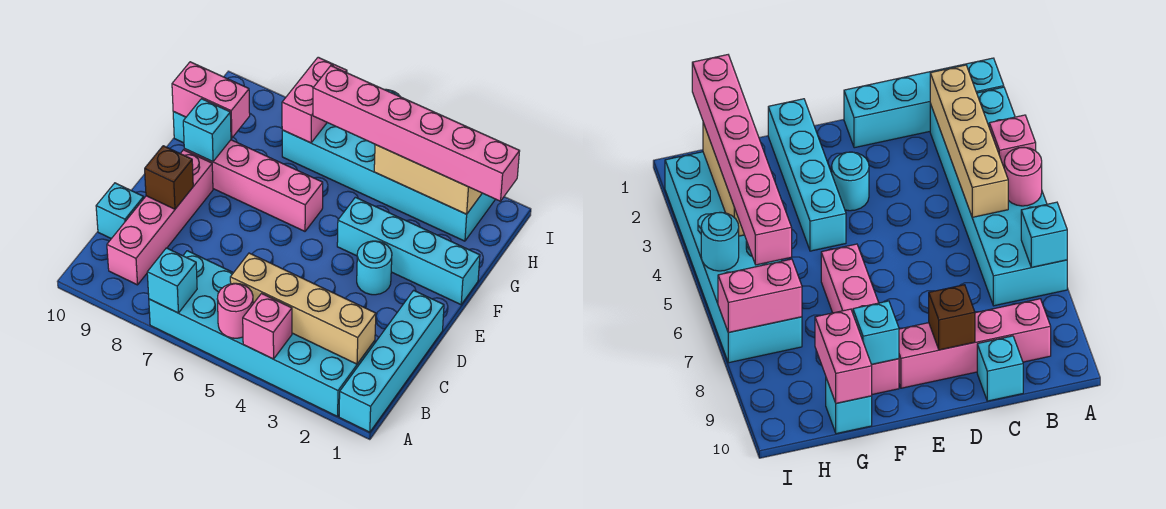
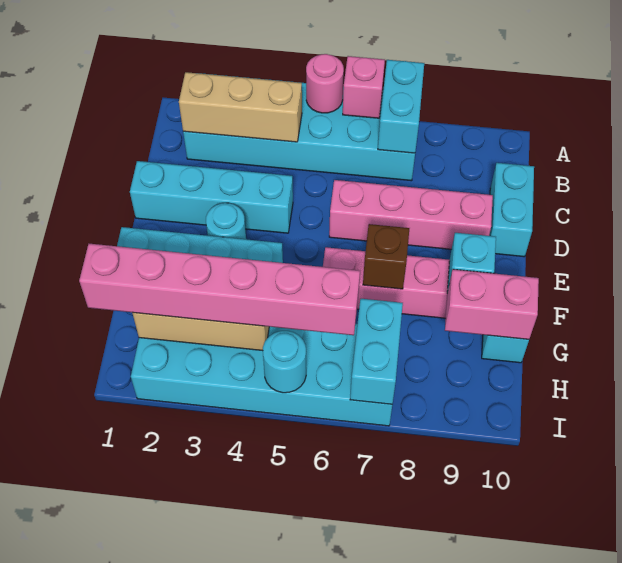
cyan 1x4 brick [339,290,444,432] -> cyan 1x4 brick turned to [130,161,293,233]
pink 1x1 brick [243,294,292,359] -> pink 1x1 brick moved to [343,56,385,118]
cyan 1x1 brick [147,248,197,313] -> cyan 1x2 brick [378,60,424,153]
tan 1x4 brick [230,253,376,364] -> tan 1x3 brick [179,72,302,142]
pink 1x4 brick [107,150,213,285] -> pink 1x4 brick turned to [329,180,493,249]
cyan 1x1 brick [96,183,144,239] -> cyan 1x2 brick [489,163,534,257]
brown 1x1 brick [145,146,193,209] -> brown 1x1 brick moved to [363,224,409,289]
pink 1x2 brick [282,57,347,143] -> cyan 1x2 brick [350,299,403,404]

